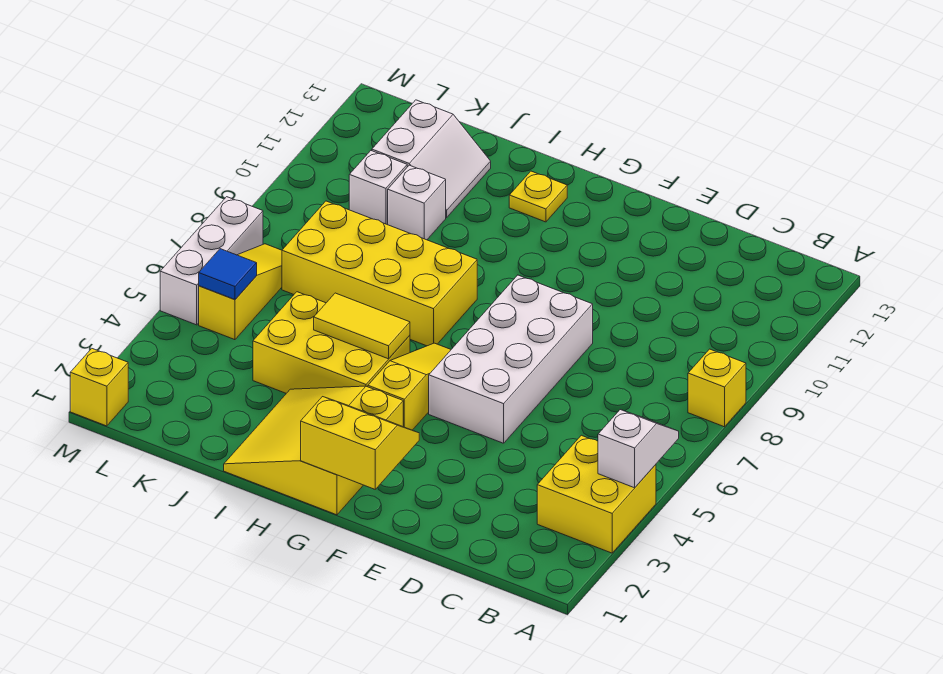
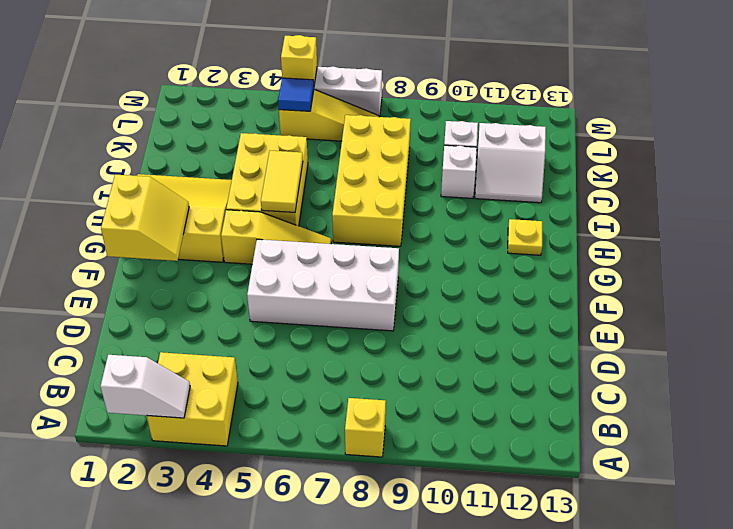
white 1x2 slope [598,410,679,488] -> white 1x2 slope moved to [101,355,190,418]
yellow 1x1 brick [70,349,128,426] -> yellow 1x1 brick moved to [281,35,317,84]

